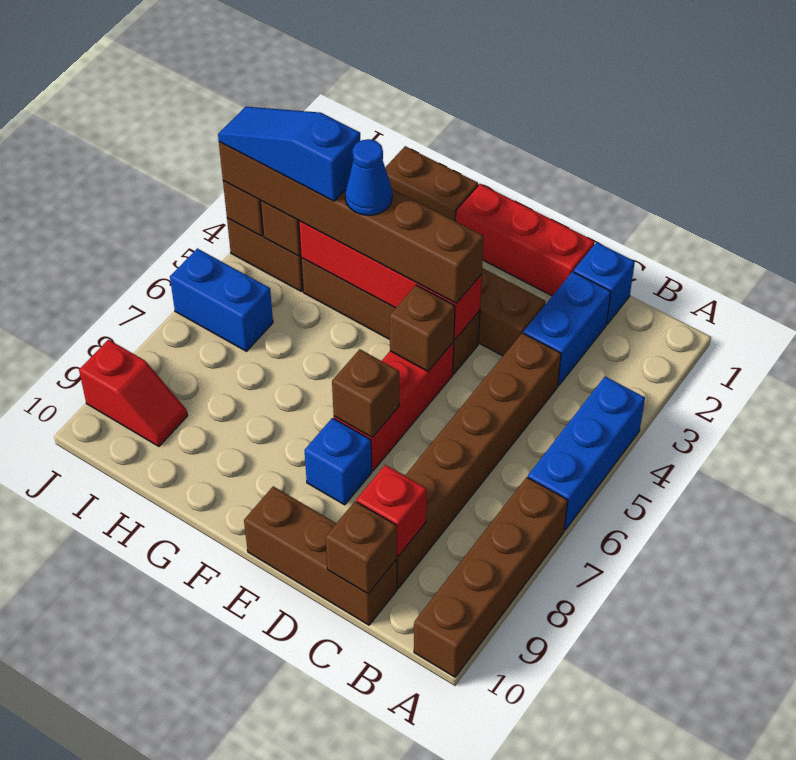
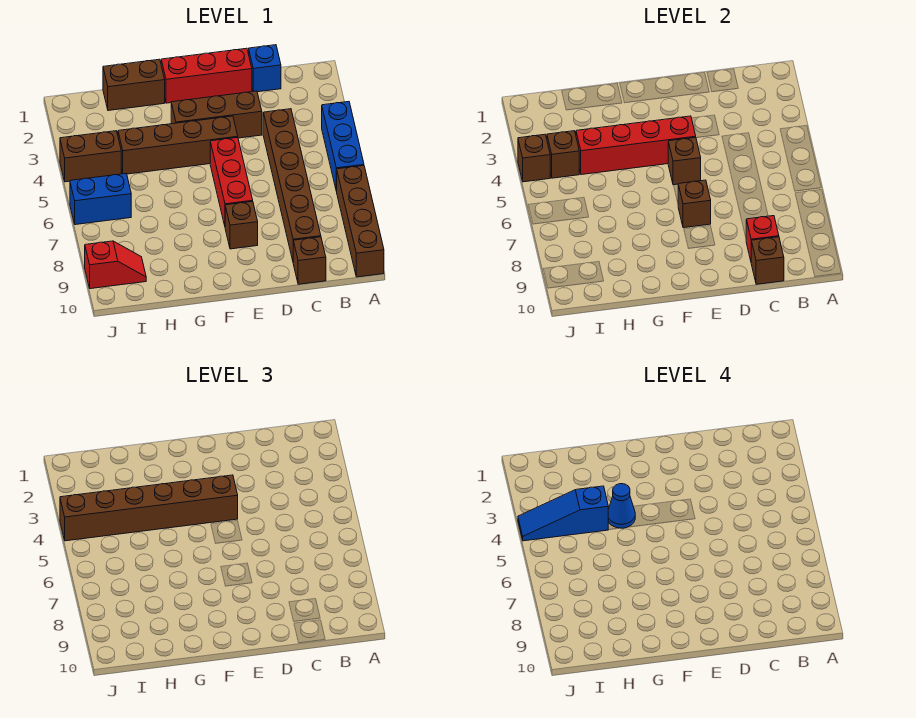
blue 1x2 brick [523,272,611,386] -> none
brown 1x3 brick [244,486,397,625] -> brown 1x1 brick [293,237,326,284]
blue 1x1 brick [305,418,372,505] -> brown 1x1 brick [225,201,258,249]

